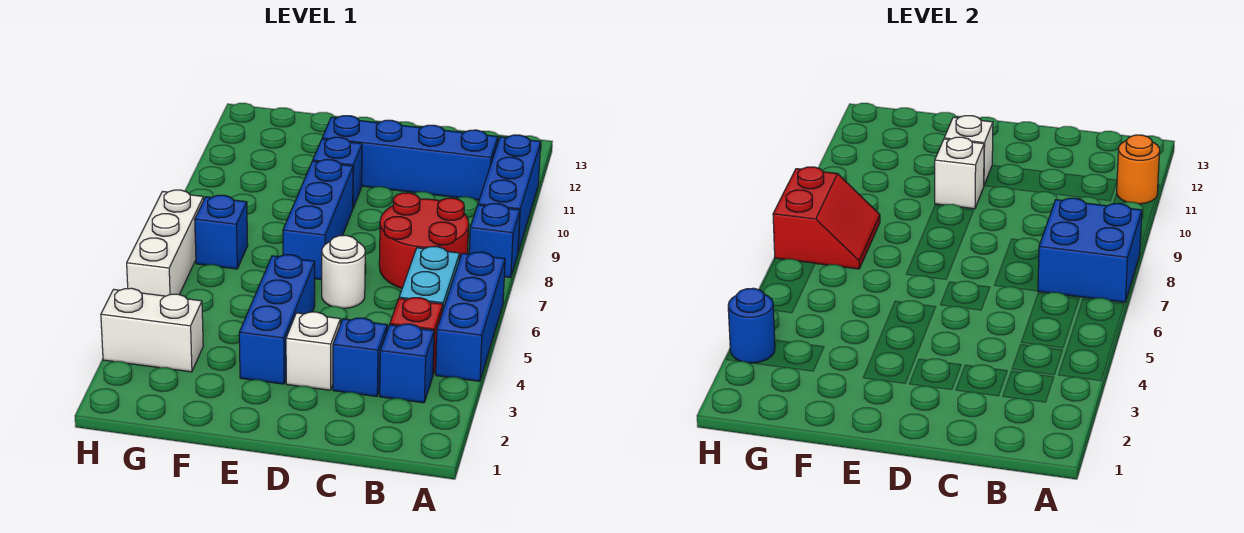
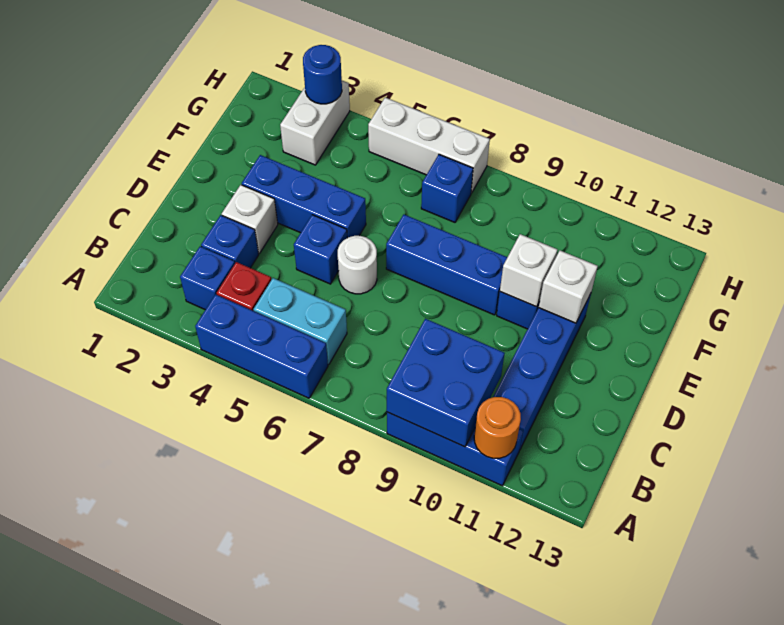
blue 2x2 brick [1038,198,1142,302] -> blue 2x2 brick moved to [387,319,505,447]
blue 1x1 brick [469,203,520,278] -> blue 1x1 brick moved to [294,215,347,284]
red 2x2 round brick [379,193,469,288] -> none
red 2x2 slope [773,167,880,269] -> none

